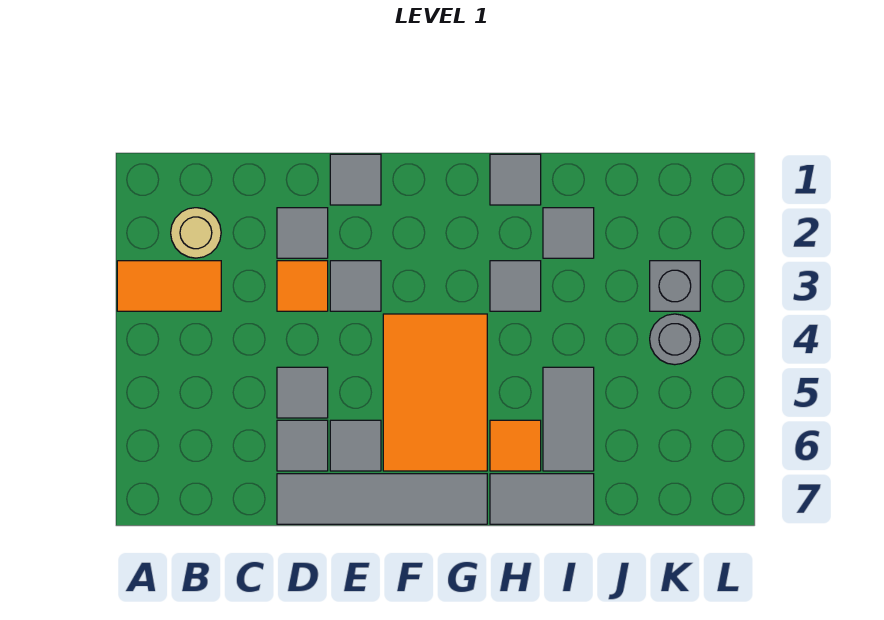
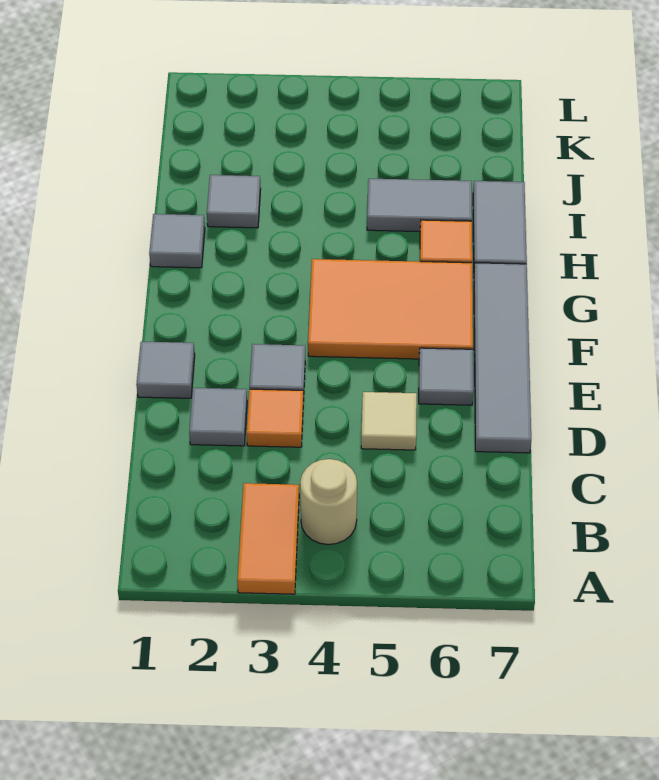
tan 1x1 round brick [171,208,221,258] -> tan 1x1 round brick moved to [300,459,357,545]
grey 1x1 tile [277,367,328,418] -> tan 1x1 tile [361,392,417,450]
grey 1x1 tile [277,420,328,471] -> none
grey 1x1 tile [490,261,541,311] -> none
grey 1x1 brick [650,261,700,311] -> none
grey 1x1 round brick [650,314,700,365] -> none

